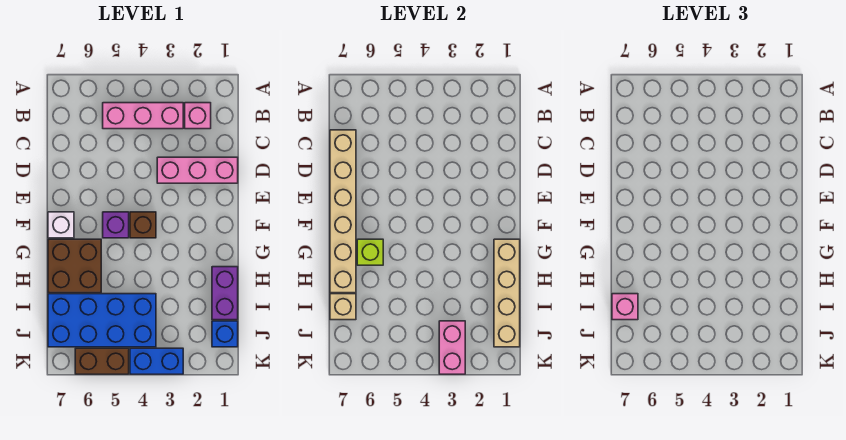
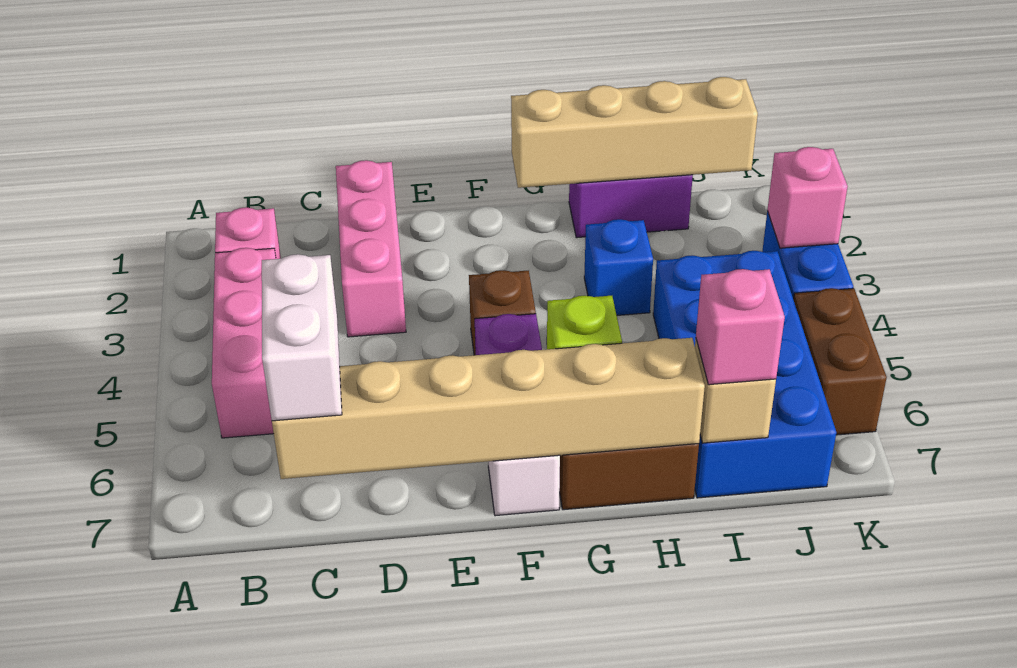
none -> white 1x2 brick [262,254,342,421]
blue 1x1 brick [212,321,238,347] -> blue 1x1 brick moved to [584,219,653,315]
pink 1x2 brick [439,321,465,374] -> pink 1x1 brick [767,147,848,248]

